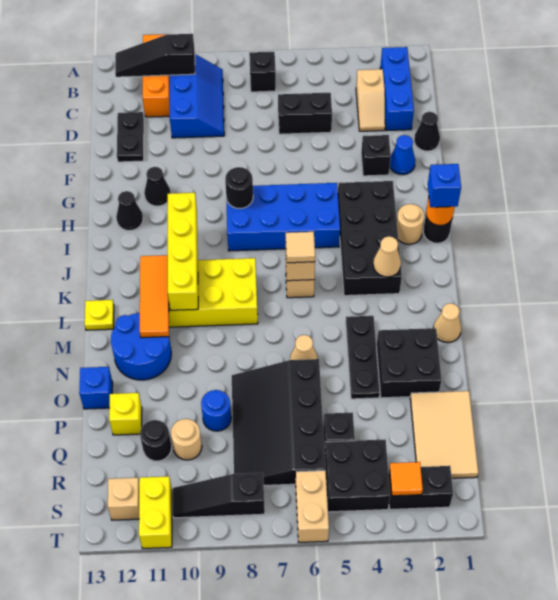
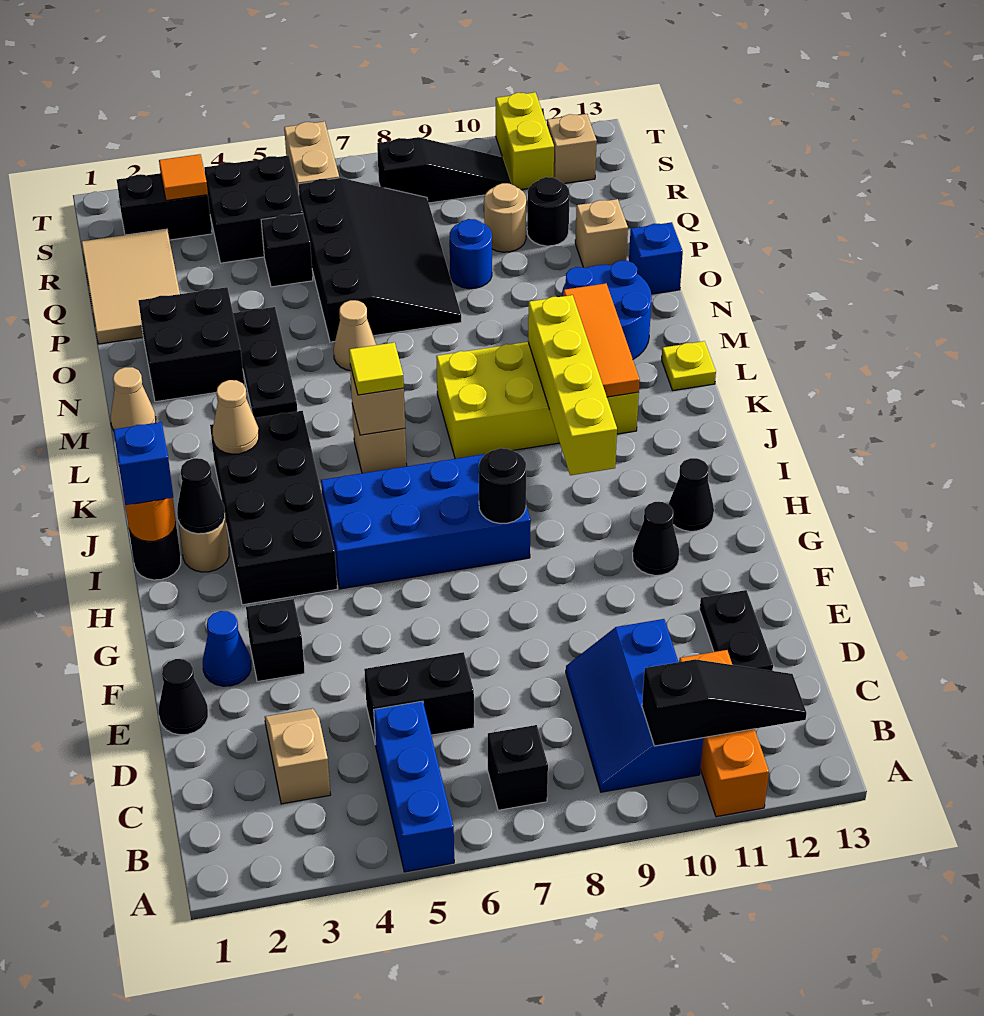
blue 1x3 brick [380,47,414,131] -> blue 1x3 brick moved to [374,701,454,872]
none -> black 1x1 cone [177,458,225,534]
tan 1x1 tile [286,232,315,263] -> yellow 1x1 tile [349,342,404,395]
yellow 1x1 brick [109,393,142,435] -> tan 1x1 brick [575,199,628,268]

